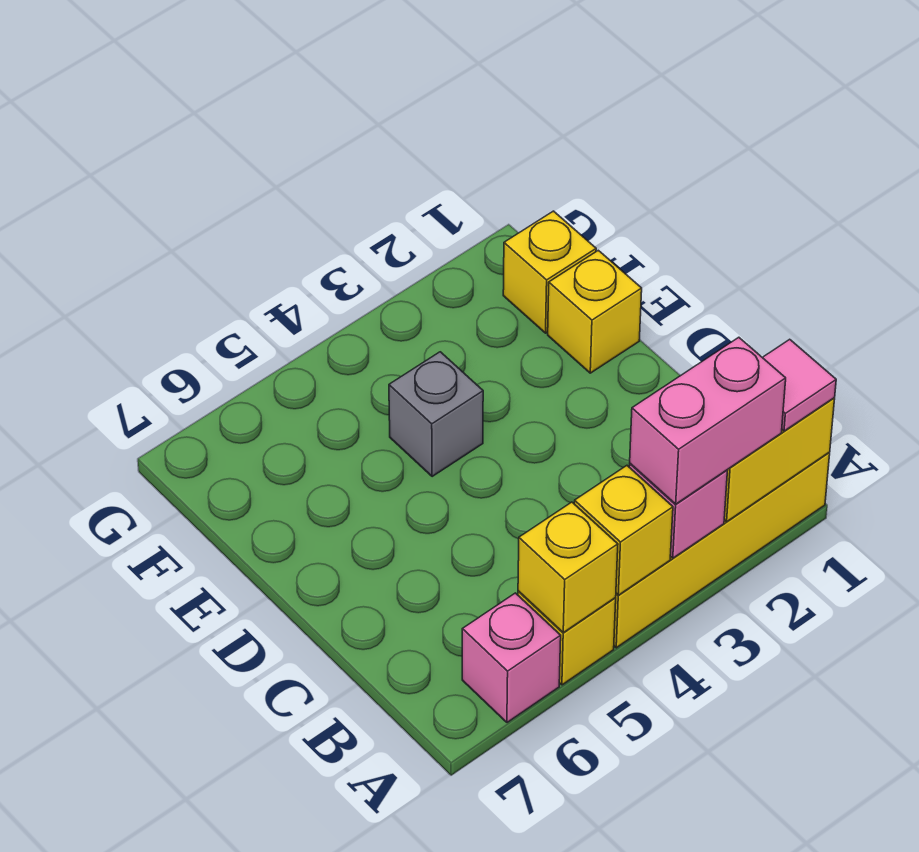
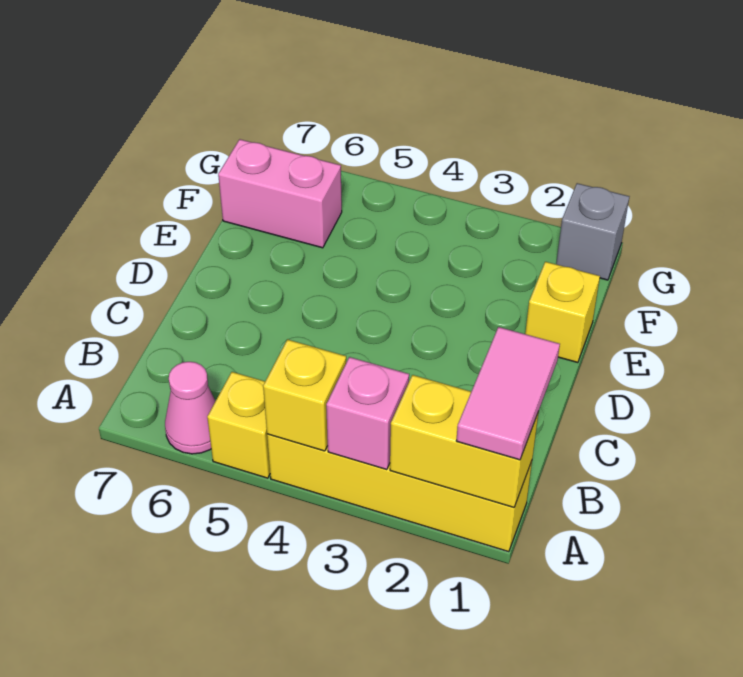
pink 1x1 tile [762,339,836,431] -> pink 1x2 tile [456,327,560,460]
pink 1x2 brick [630,337,786,504] -> pink 1x2 brick moved to [218,139,342,248]
yellow 1x1 brick [518,502,618,633] -> none
pink 1x1 brick [462,593,561,722] -> pink 1x1 cone [165,362,215,454]
grey 1x1 brick [389,352,483,477] -> grey 1x1 brick moved to [556,183,629,280]
yellow 1x1 brick [503,211,596,333] -> none

